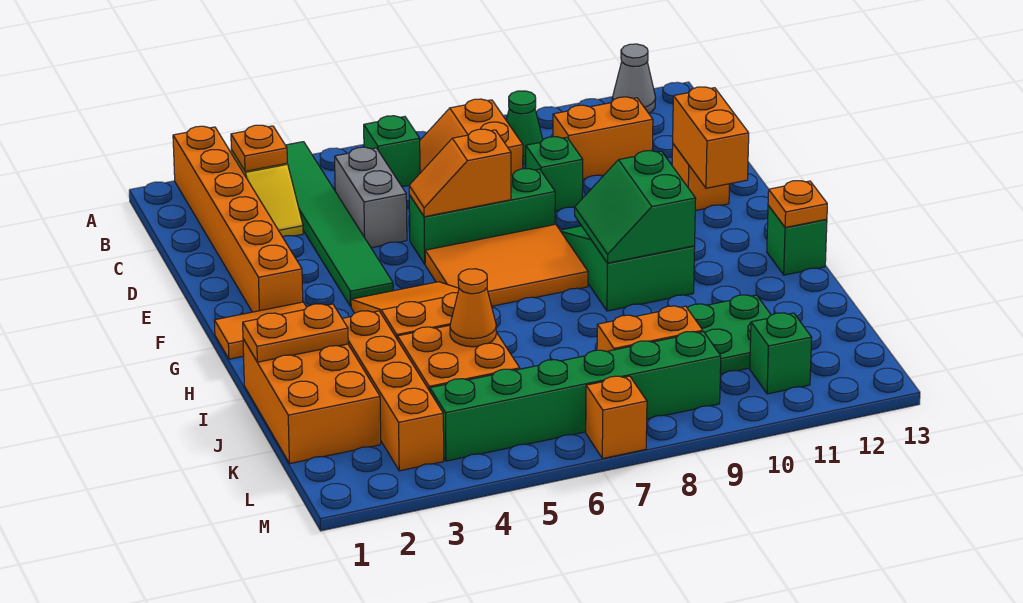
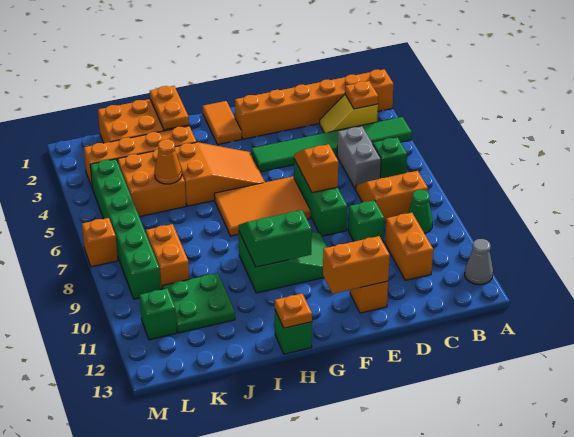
grey 1x2 brick [335,147,407,248] -> grey 1x2 brick turned to [337,127,381,189]
orange 2x3 tile [425,224,588,306] -> orange 2x3 tile turned to [214,177,310,236]

